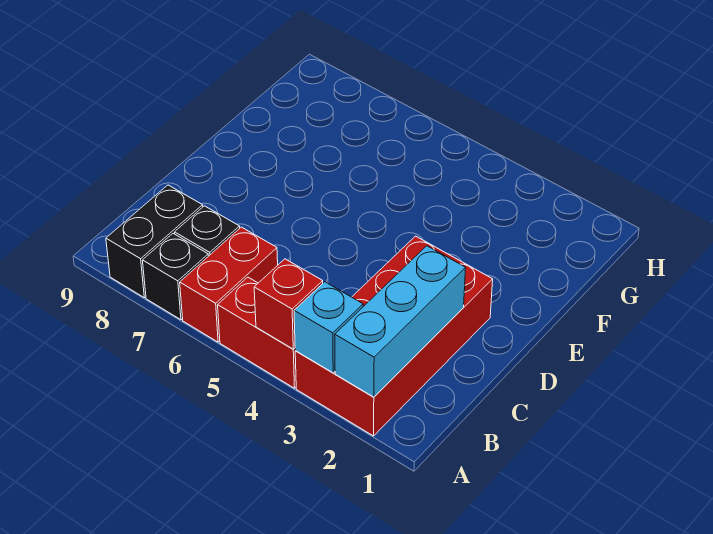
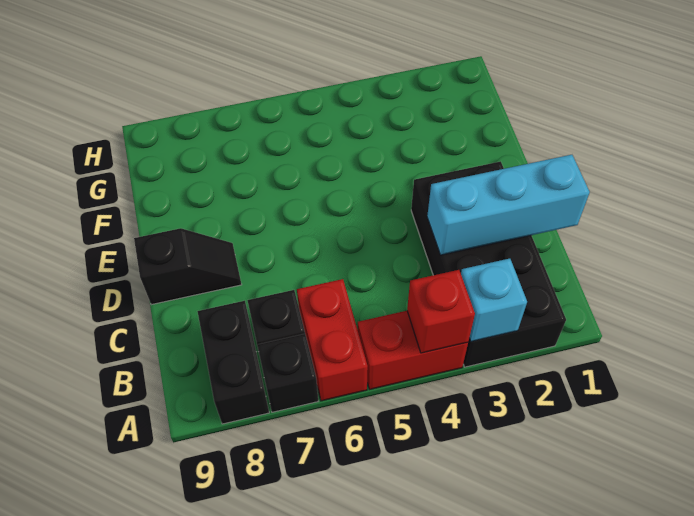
red 2x4 brick [295,236,493,436] -> black 2x4 brick [411,161,566,367]
cyan 1x3 brick [335,246,466,397] -> cyan 1x3 brick turned to [427,155,590,255]
none -> black 1x2 slope [134,228,242,305]

